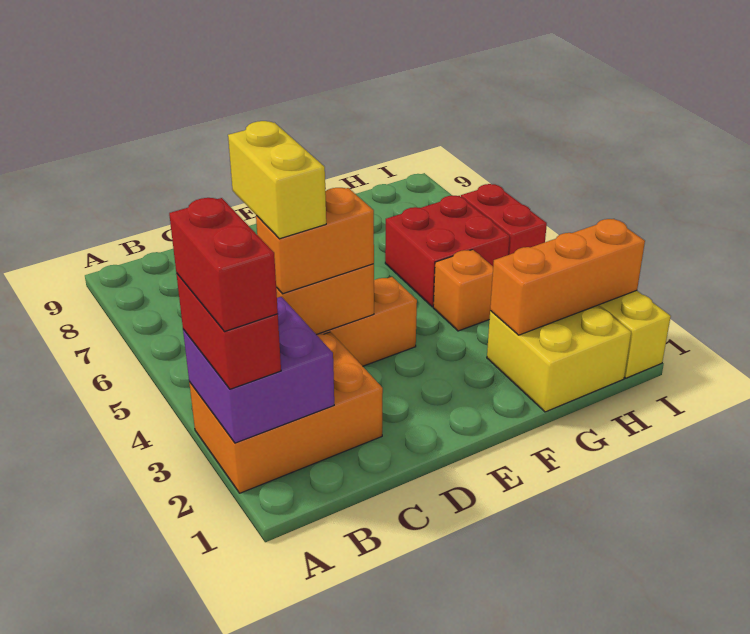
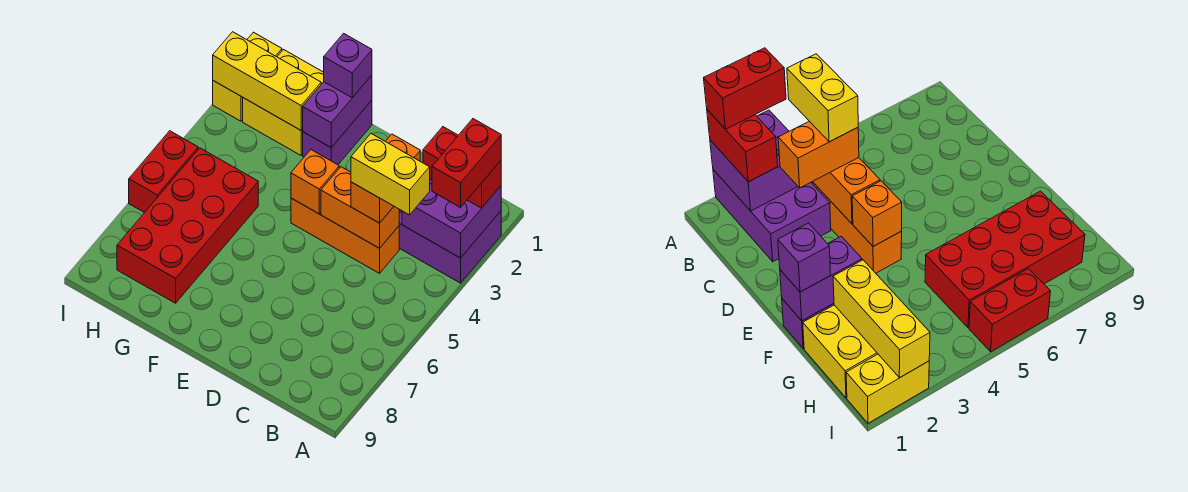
orange 2x3 brick [189,332,383,493] -> purple 2x3 brick [399,210,501,283]
red 1x2 brick [176,273,281,389] -> red 1x2 brick turned to [423,127,501,208]
orange 1x2 brick [256,188,374,294] -> orange 1x2 brick turned to [351,134,420,223]
yellow 1x2 brick [228,121,326,239] -> yellow 1x2 brick turned to [351,134,430,215]
none -> purple 1x2 brick [303,101,372,165]
none -> purple 1x2 brick [303,75,372,147]
none -> purple 1x1 brick [324,33,372,98]
orange 1x3 brick [490,219,645,335] -> yellow 1x3 brick [213,32,321,130]
orange 1x1 brick [433,250,493,331] -> orange 1x1 brick moved to [291,150,339,214]
red 2x2 brick [385,196,510,307] -> red 2x4 brick [117,148,258,303]

